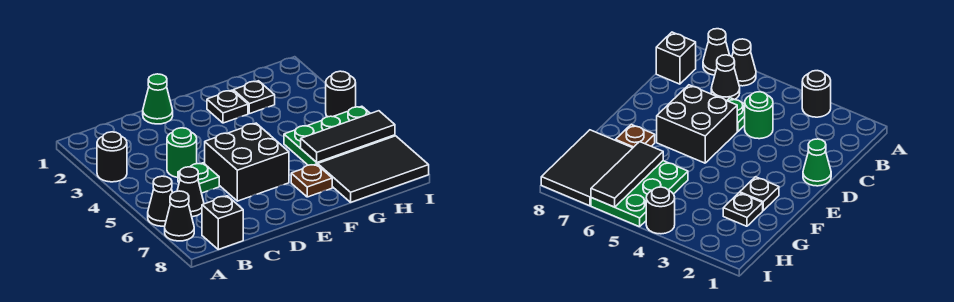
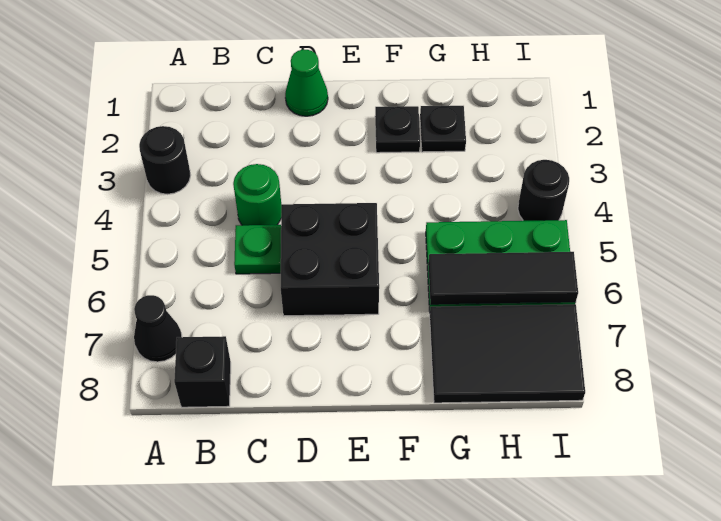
black 1x1 cone [148,176,172,226] -> none
black 1x1 cone [177,167,204,217] -> none
brown 1x1 plate [291,164,332,197] -> none

